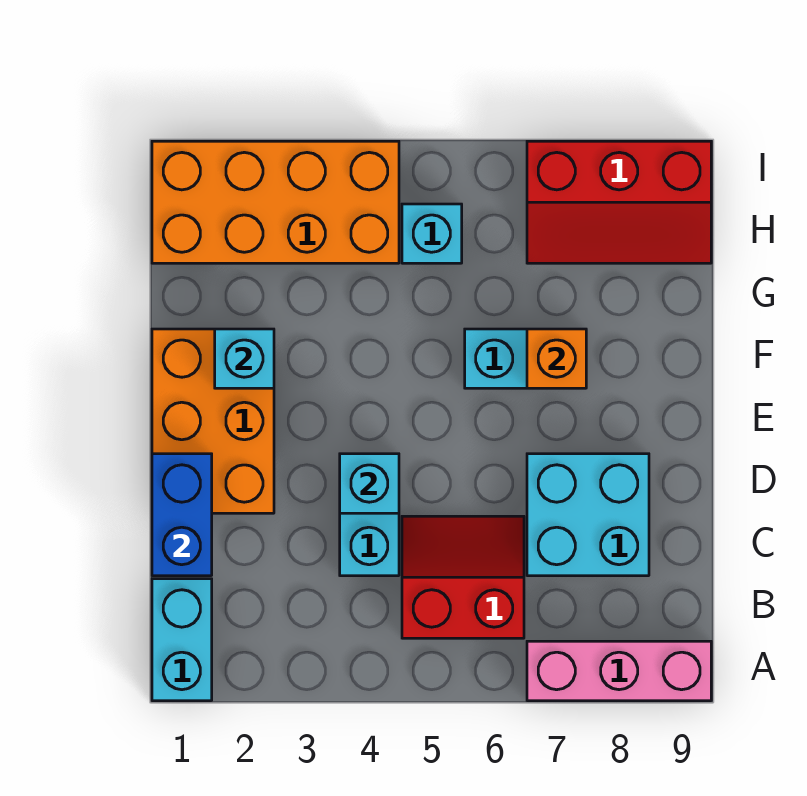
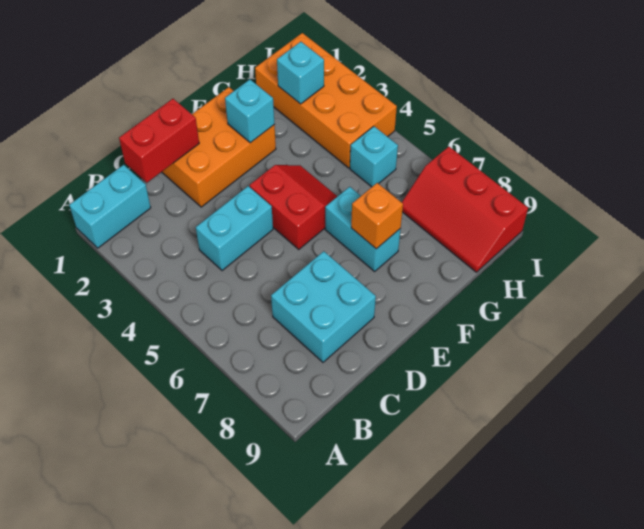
pink 1x3 brick [527,641,711,701] -> none
red 2x2 slope [402,516,524,638] -> red 2x2 slope moved to [250,165,337,249]
blue 1x2 brick [152,454,212,576] -> red 1x2 brick [119,99,199,183]
cyan 1x1 brick [340,454,399,513] -> cyan 1x1 brick moved to [277,42,324,104]

